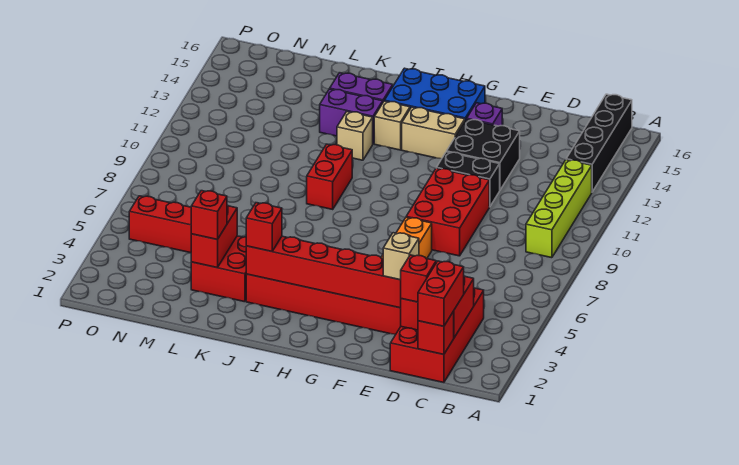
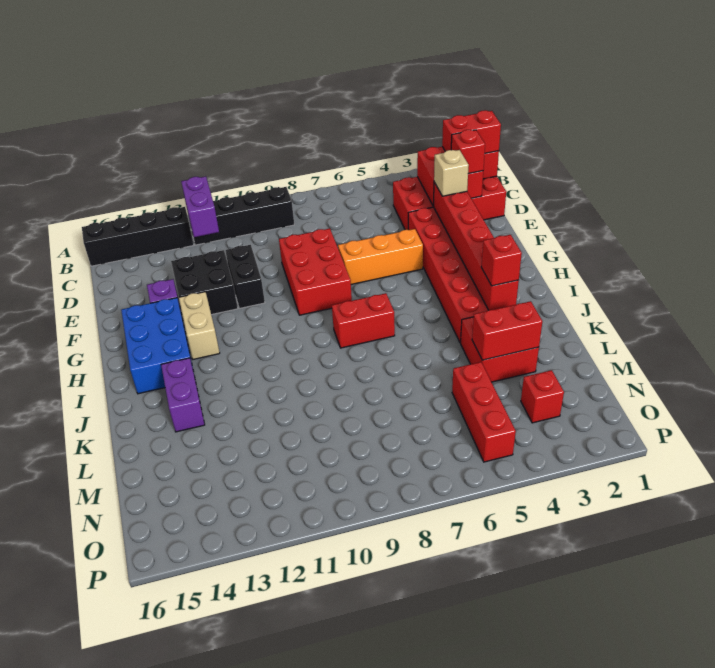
lime 1x4 brick [526,160,592,258] -> black 1x4 brick [188,187,294,245]
red 2x3 brick [406,168,489,256] -> red 2x3 brick turned to [279,228,352,315]
tan 1x1 brick [374,101,410,150] -> none
red 1x2 brick [307,144,352,209] -> red 1x2 brick moved to [332,293,395,348]
tan 1x1 brick [337,112,373,160] -> none
purple 1x2 brick [320,89,383,144] -> purple 1x2 brick moved to [181,176,219,237]
red 1x1 brick [191,191,227,240] -> red 1x1 brick moved to [521,370,564,423]

